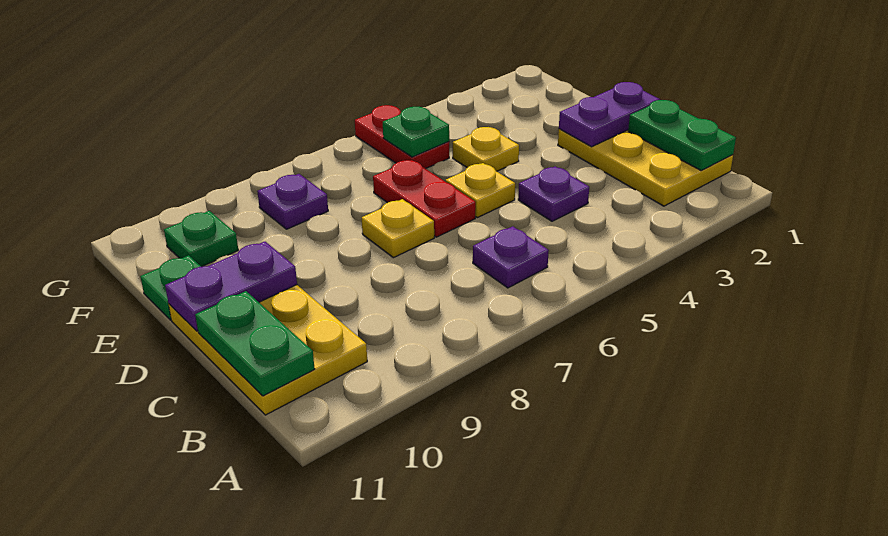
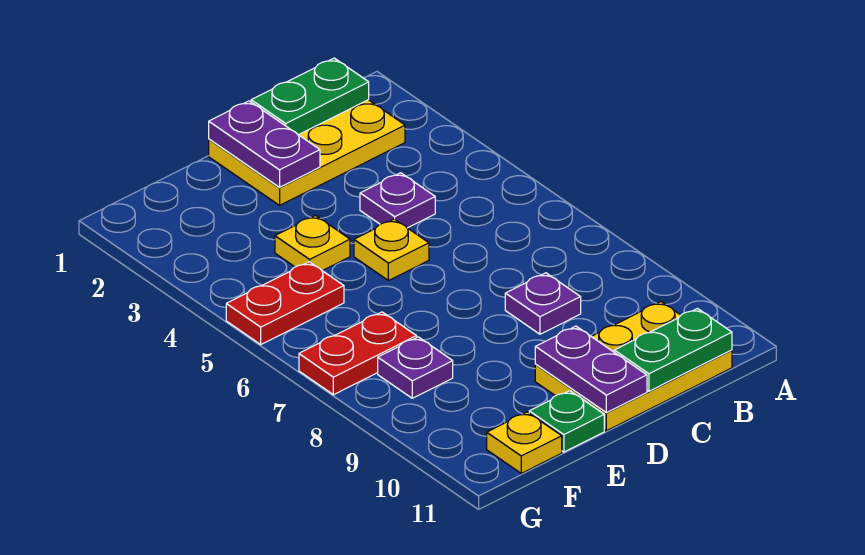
purple 1x1 plate [473,226,549,288] -> purple 1x1 plate moved to [505,273,581,334]
red 1x2 plate [373,160,476,237] -> red 1x2 plate moved to [299,312,417,395]
yellow 1x1 plate [362,199,434,258] -> yellow 1x1 plate moved to [487,412,562,473]
green 1x1 plate [383,107,449,157] -> none
green 1x1 plate [164,211,238,267] -> none

